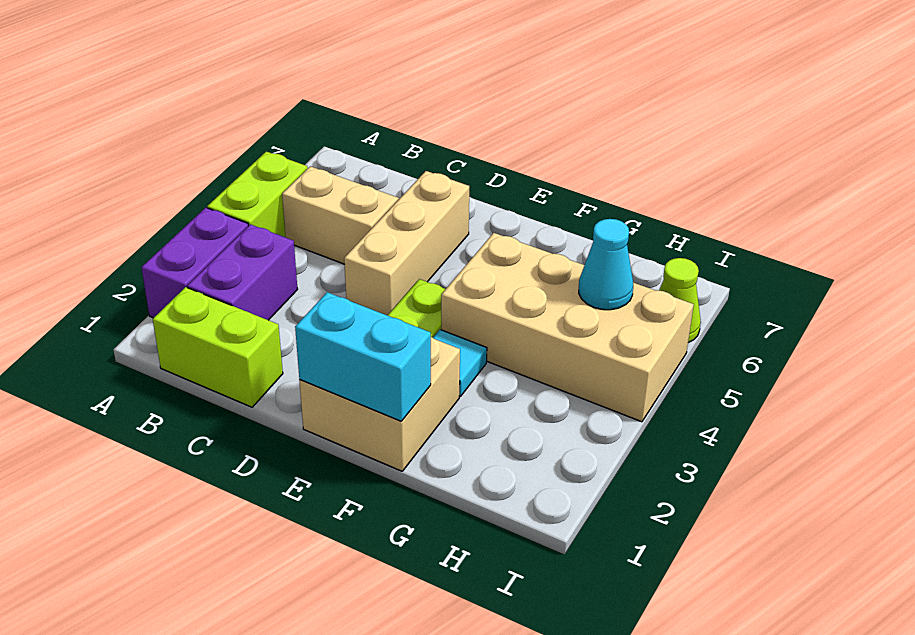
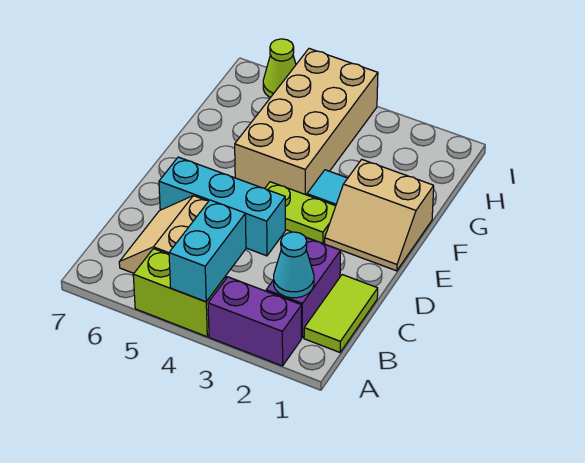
lime 1x2 brick [153,287,283,407] -> lime 1x2 tile [304,275,378,352]
purple 1x2 brick [187,224,298,320] -> purple 1x2 brick turned to [266,238,341,338]
tan 1x3 brick [344,171,469,315] -> cyan 1x3 brick [159,157,285,256]
tan 2x2 brick [299,337,460,471] -> tan 2x2 slope [325,159,434,271]
cyan 1x2 brick [295,292,431,421] -> cyan 1x2 brick moved to [169,200,246,302]
cyan 1x1 cone [579,219,633,310] -> cyan 1x1 cone moved to [274,232,314,298]

